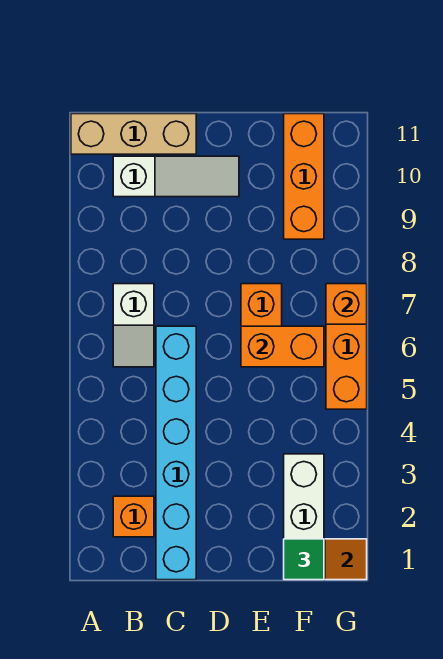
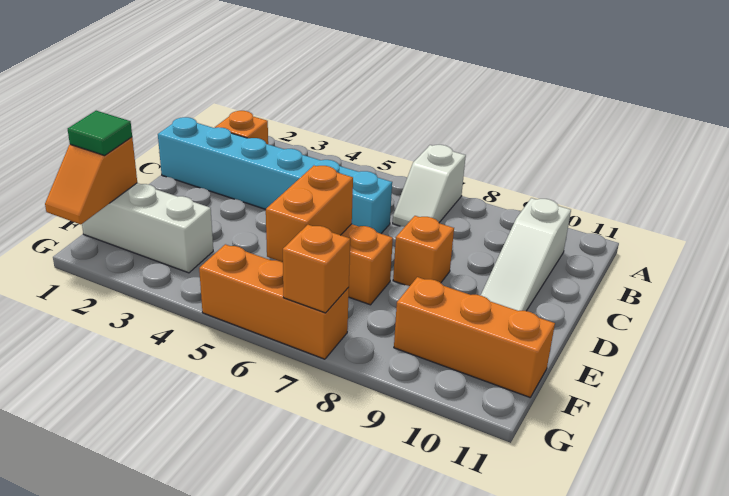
tan 1x3 brick [71,114,196,154] -> none
white 1x2 slope [113,284,154,367] -> white 1x2 slope turned to [393,145,466,227]
none -> orange 1x1 brick [393,216,454,286]

